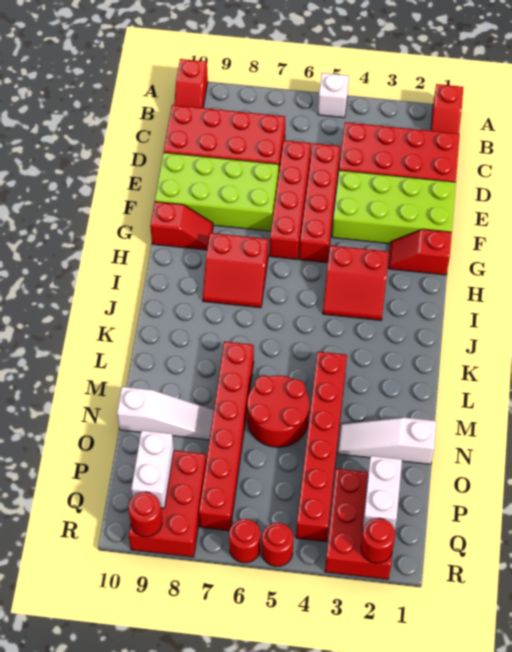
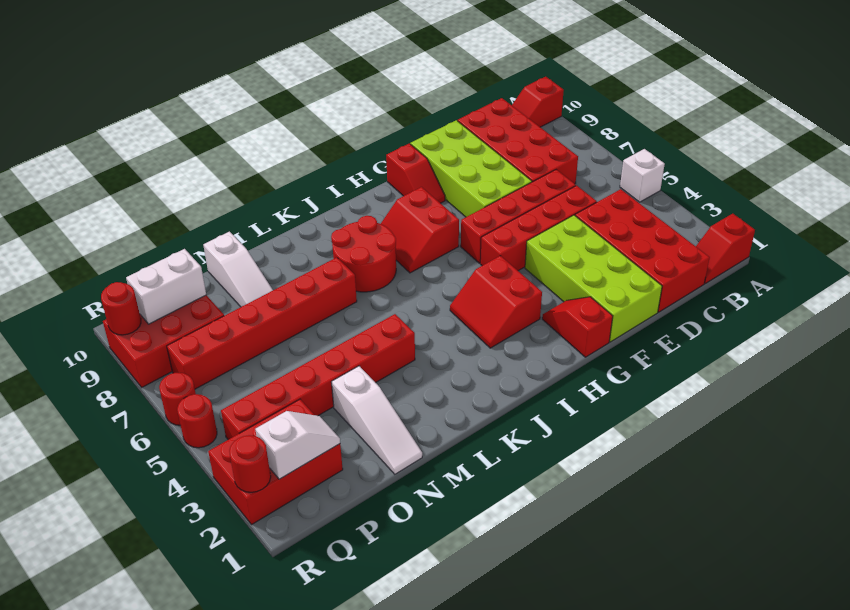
red 2x2 round brick [247,375,309,447] -> red 2x2 round brick moved to [331,216,396,292]
white 1x3 slope [338,418,436,464] -> white 1x3 slope turned to [331,366,422,474]
white 1x2 brick [363,456,402,530] -> white 1x2 slope [255,411,340,479]

